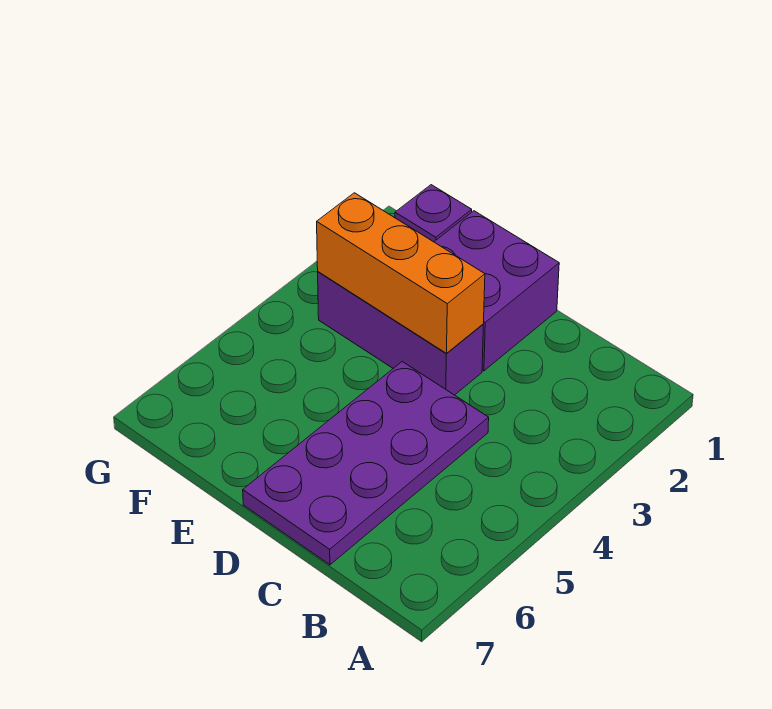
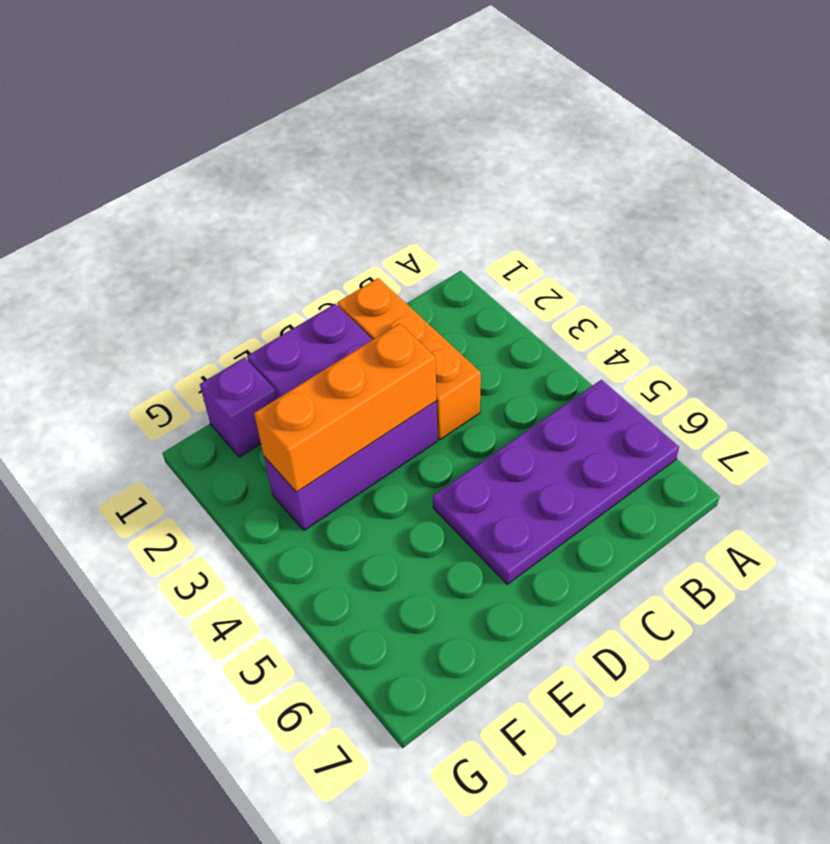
none -> orange 1x3 brick [337,278,481,440]
purple 2x4 plate [243,362,489,565] -> purple 2x4 plate turned to [433,380,679,584]

